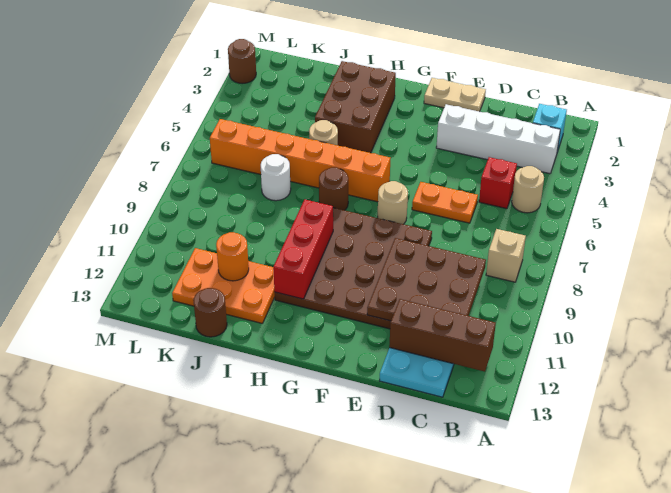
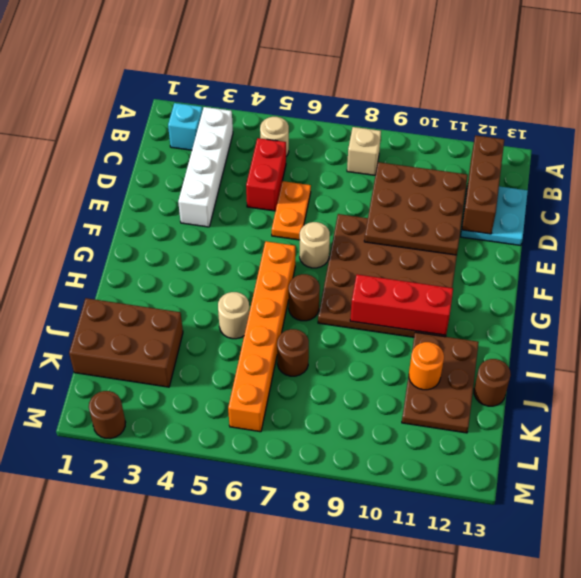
red 1x1 brick [479,157,517,209] -> red 1x2 brick [246,138,286,211]
tan 1x2 plate [424,78,486,112] -> none
brown 2x3 brick [315,61,396,153] -> brown 2x3 brick moved to [69,298,183,387]
orange 2x3 plate [172,248,275,323] -> brown 2x3 plate [402,332,479,433]
white 1x1 round brick [261,154,291,201] -> brown 1x1 round brick [277,329,309,376]

